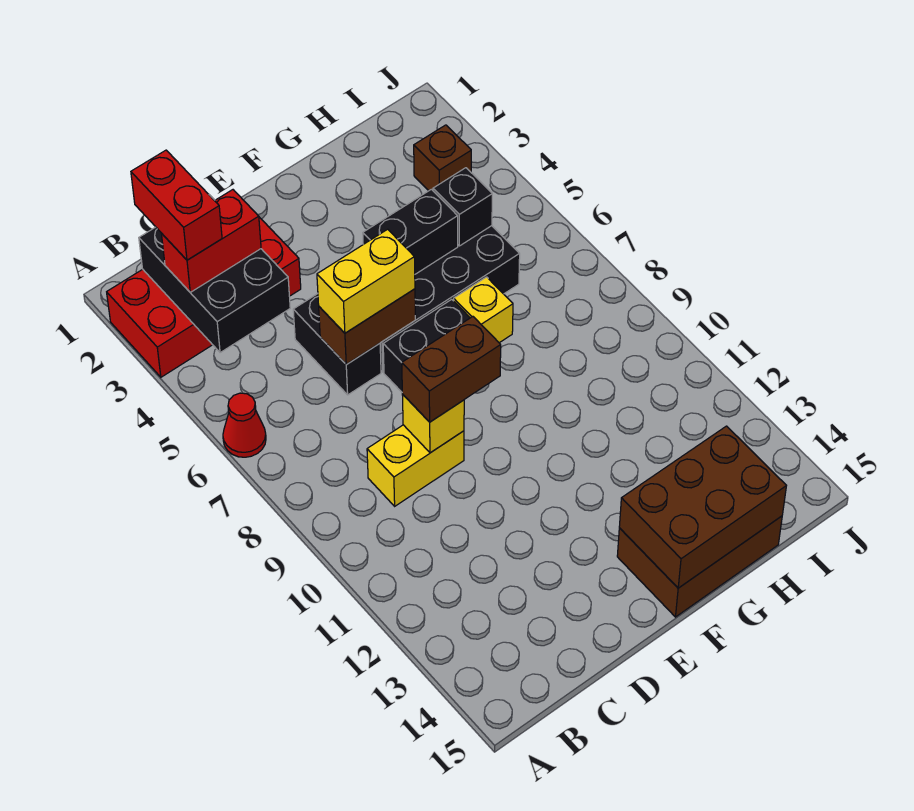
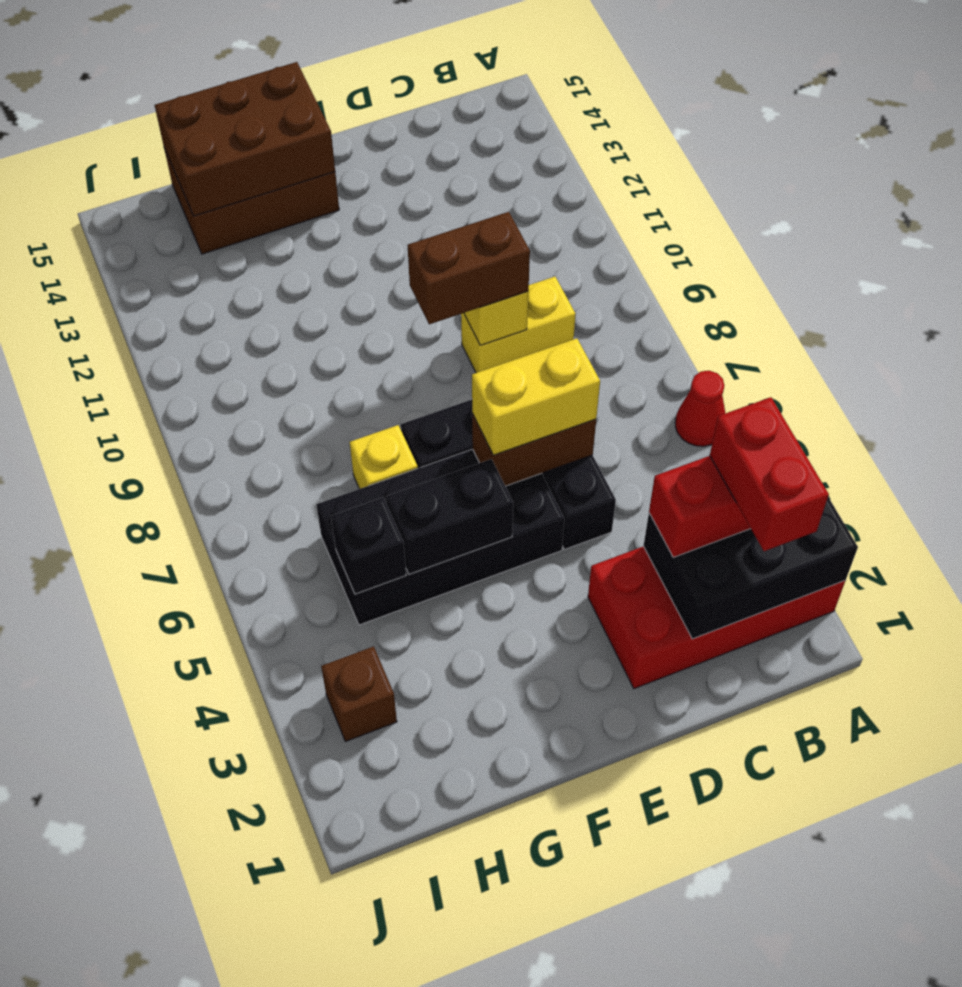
black 2x3 brick [139,198,290,353] -> black 2x3 brick turned to [644,497,858,639]

